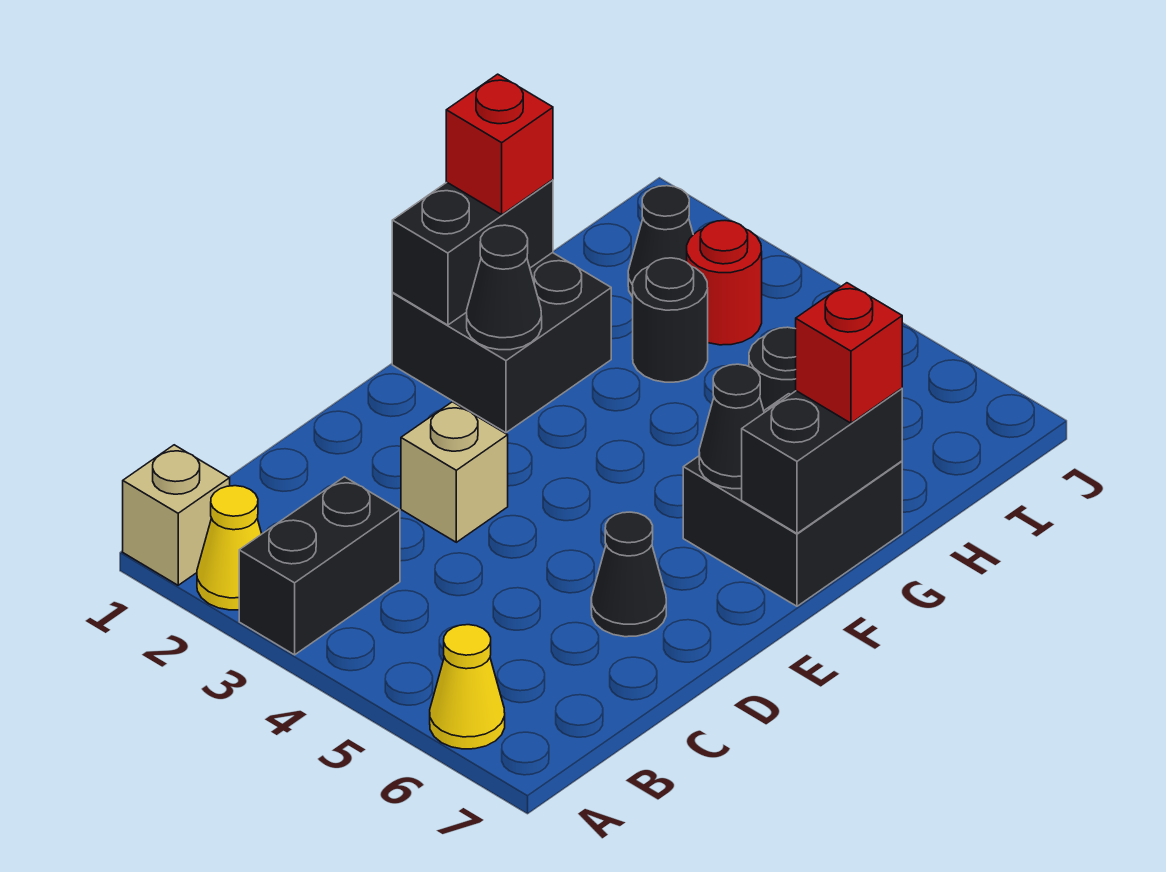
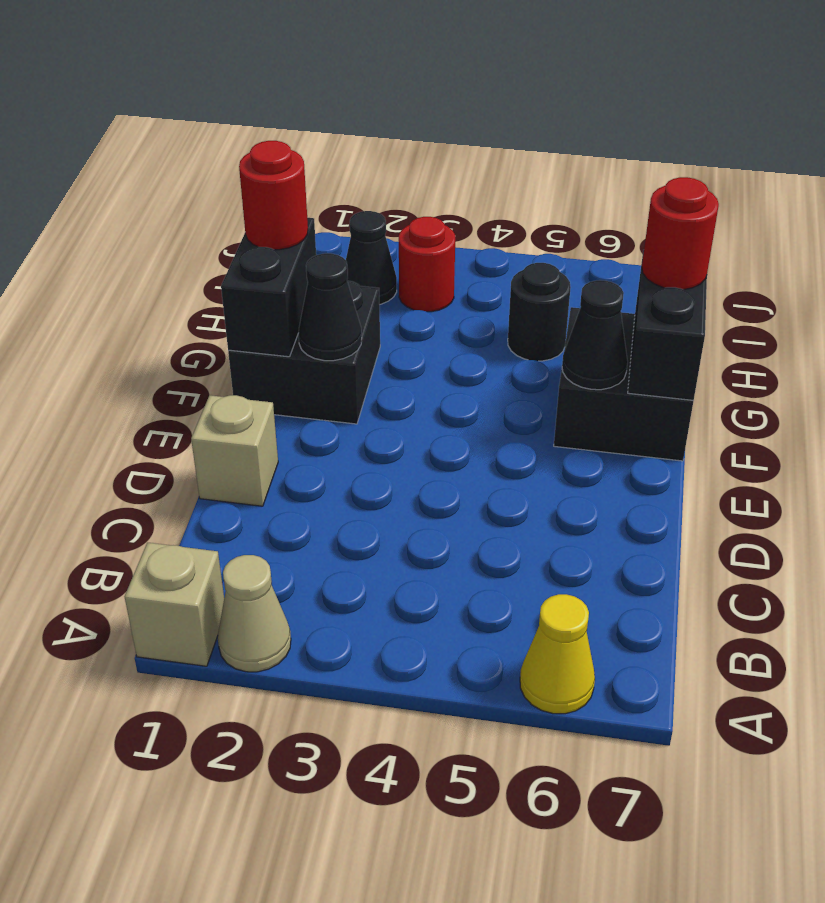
yellow 1x1 cone [197,486,262,610] -> tan 1x1 cone [218,555,291,672]
black 1x2 brick [239,477,400,655] -> none
tan 1x1 brick [401,402,508,542] -> tan 1x1 brick moved to [191,395,278,506]
black 1x1 cone [591,512,666,637] -> none
red 1x1 brick [446,74,553,215] -> red 1x1 round brick [239,141,308,250]
red 1x1 brick [796,283,902,423] -> red 1x1 round brick [642,177,719,290]
black 1x1 round brick [633,258,708,382] -> none

